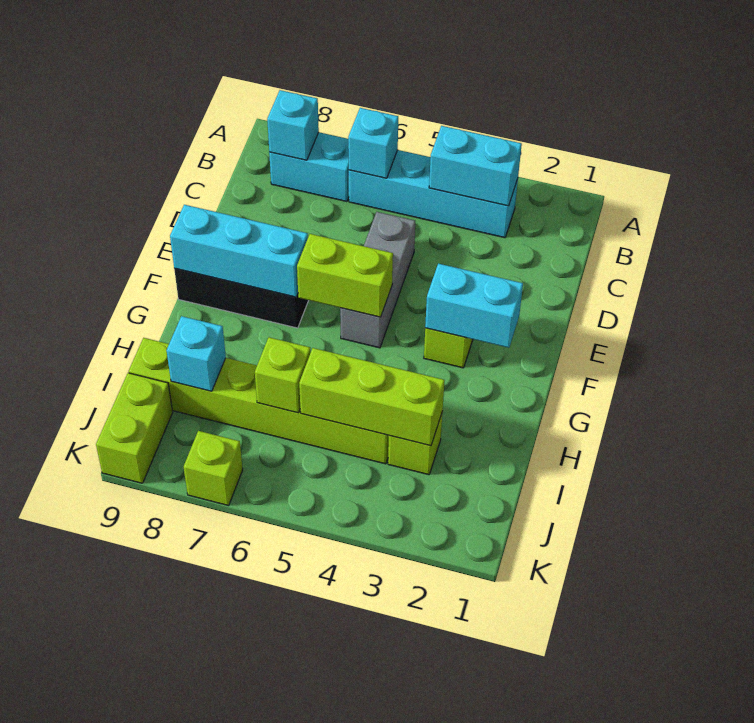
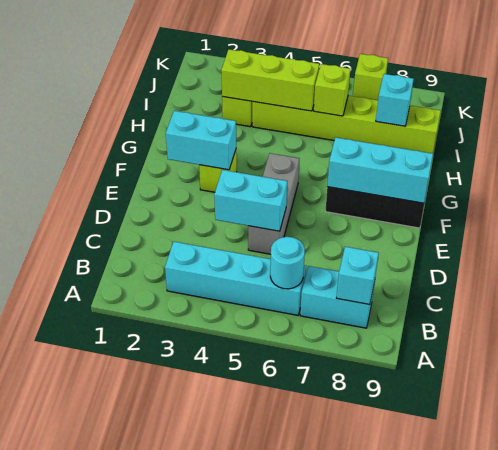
cyan 1x2 brick [429,126,522,206] -> cyan 1x2 brick moved to [214,170,287,231]
cyan 1x1 brick [348,108,398,178] -> cyan 1x1 round brick [270,237,305,289]
lime 1x2 brick [297,234,393,317] -> none
lime 1x2 brick [96,373,173,483] -> none

